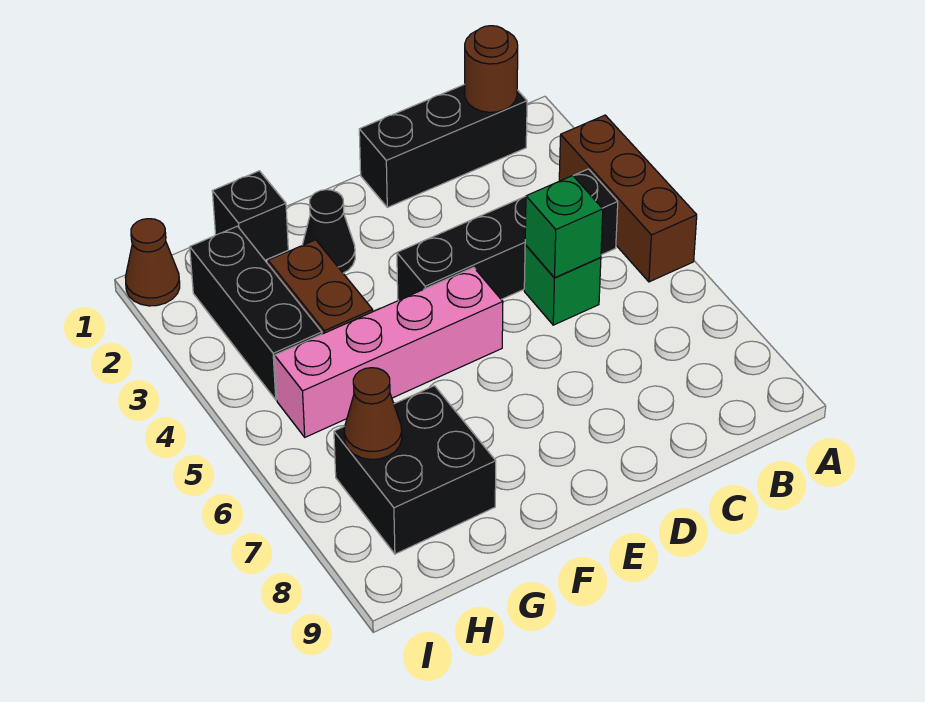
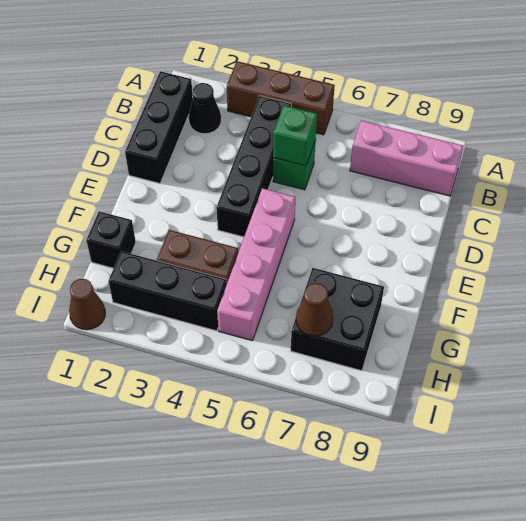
brown 1x1 round brick [465,26,518,112] -> none
none -> pink 1x3 brick [350,121,463,196]
black 1x1 cone [303,190,355,273] -> black 1x1 cone moved to [189,83,221,134]

